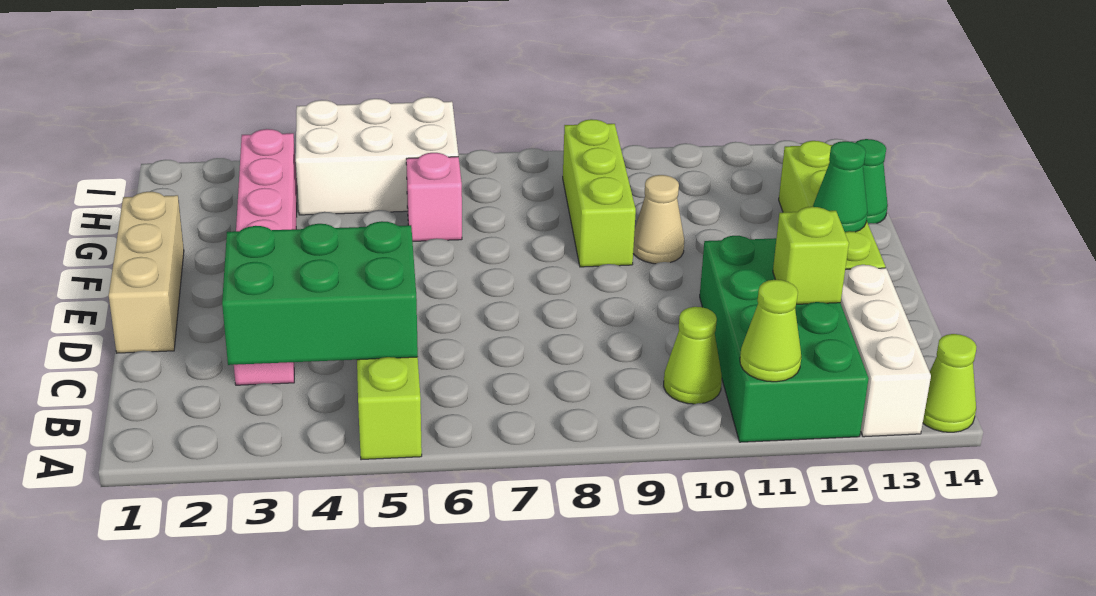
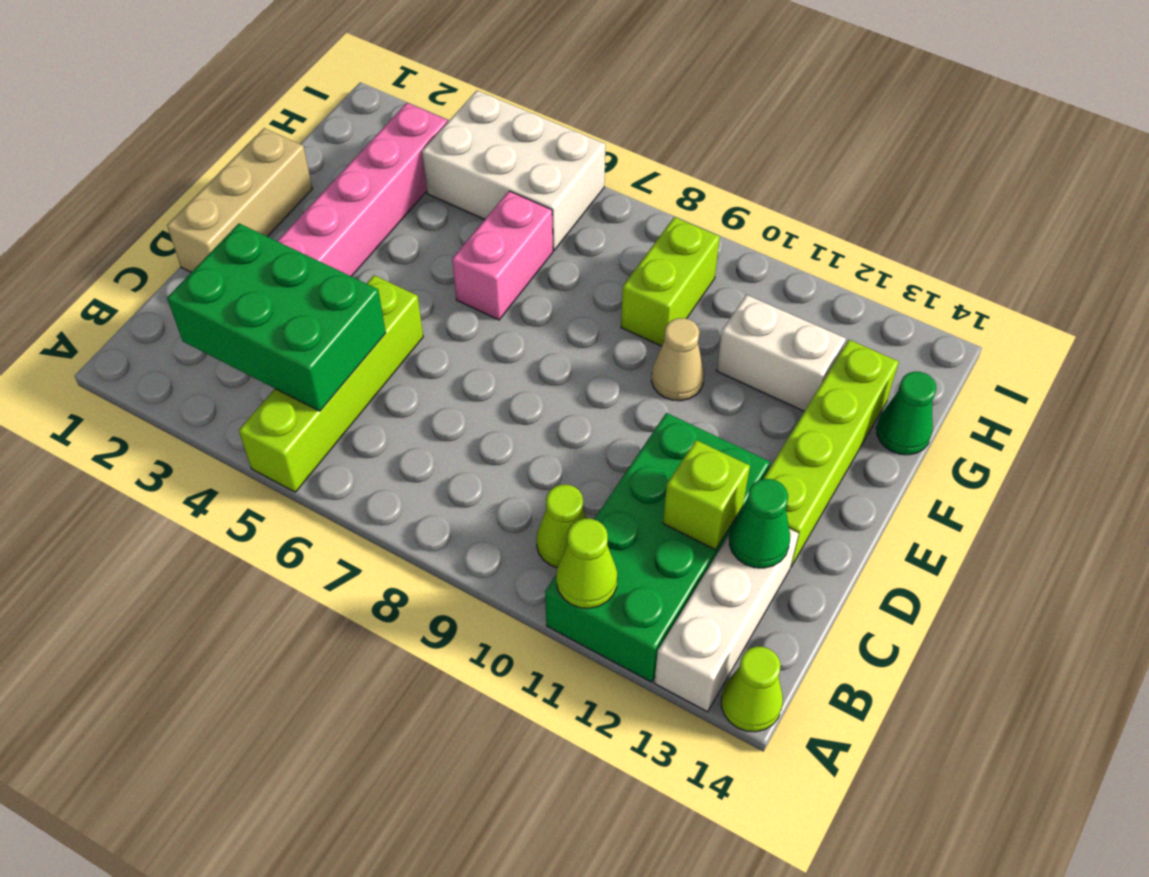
green 1x1 cone [813,141,868,232] -> green 1x1 cone moved to [729,479,790,568]
lime 1x3 brick [563,119,636,267] -> lime 1x2 brick [621,217,720,346]
pink 1x1 brick [406,153,462,241] -> pink 1x2 brick [452,191,553,320]
none -> white 1x2 brick [717,295,846,411]

